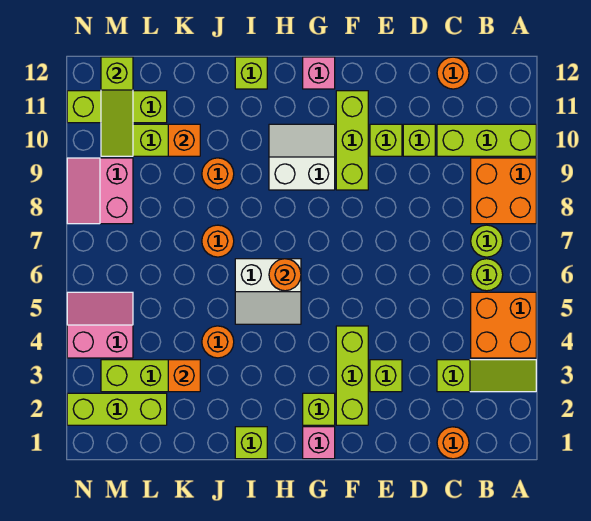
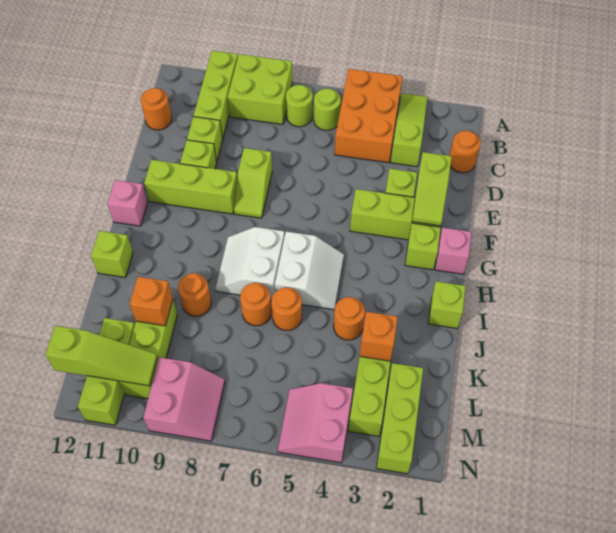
orange 2x2 brick [471,292,536,358] -> orange 2x3 brick [335,69,402,163]
orange 2x2 brick [471,158,536,224] -> lime 2x2 brick [228,54,292,124]
none -> lime 1x2 slope [412,152,452,226]
none -> lime 1x2 slope [234,148,272,218]
white 2x2 slope [269,124,335,190] -> white 2x2 slope moved to [215,227,285,300]
orange 1x1 round brick [269,259,301,291] -> orange 1x1 round brick moved to [271,288,302,330]
pink 2x2 slope [67,158,133,224] -> pink 2x2 slope turned to [143,357,225,441]

